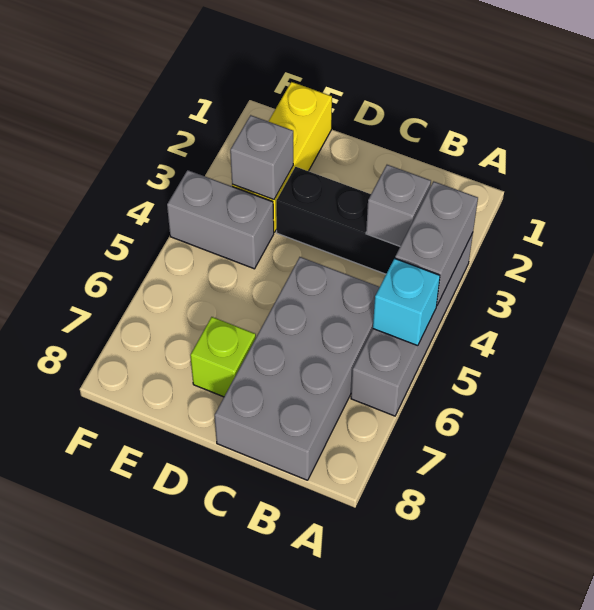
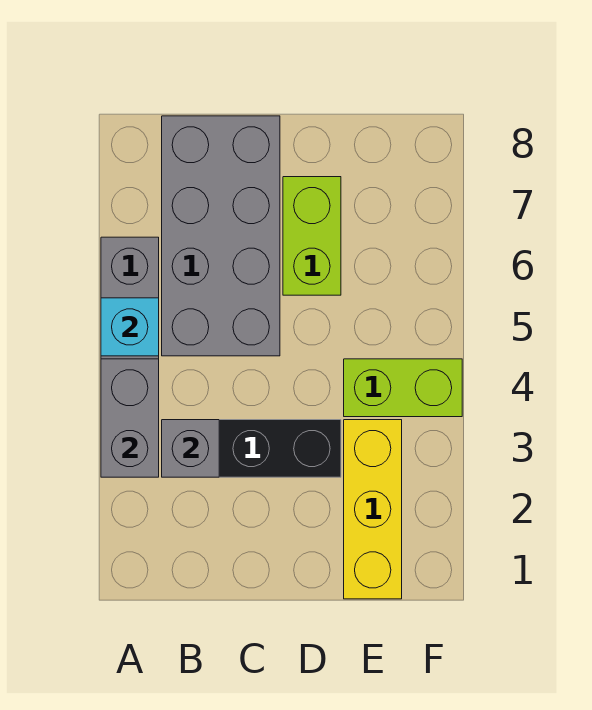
lime 1x1 brick [190,317,256,397] -> lime 1x2 brick [283,177,341,295]
grey 1x1 brick [230,115,293,200] -> none
grey 1x2 brick [167,170,274,269] -> lime 1x2 brick [344,359,462,417]

